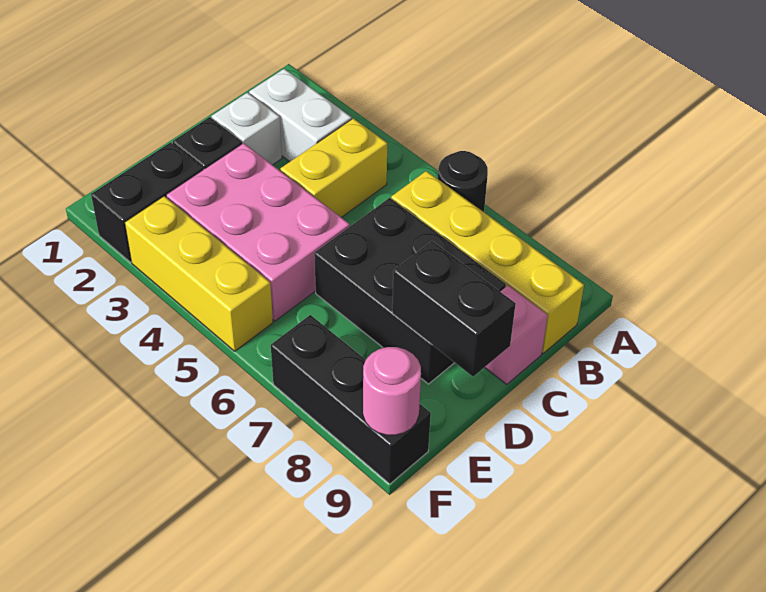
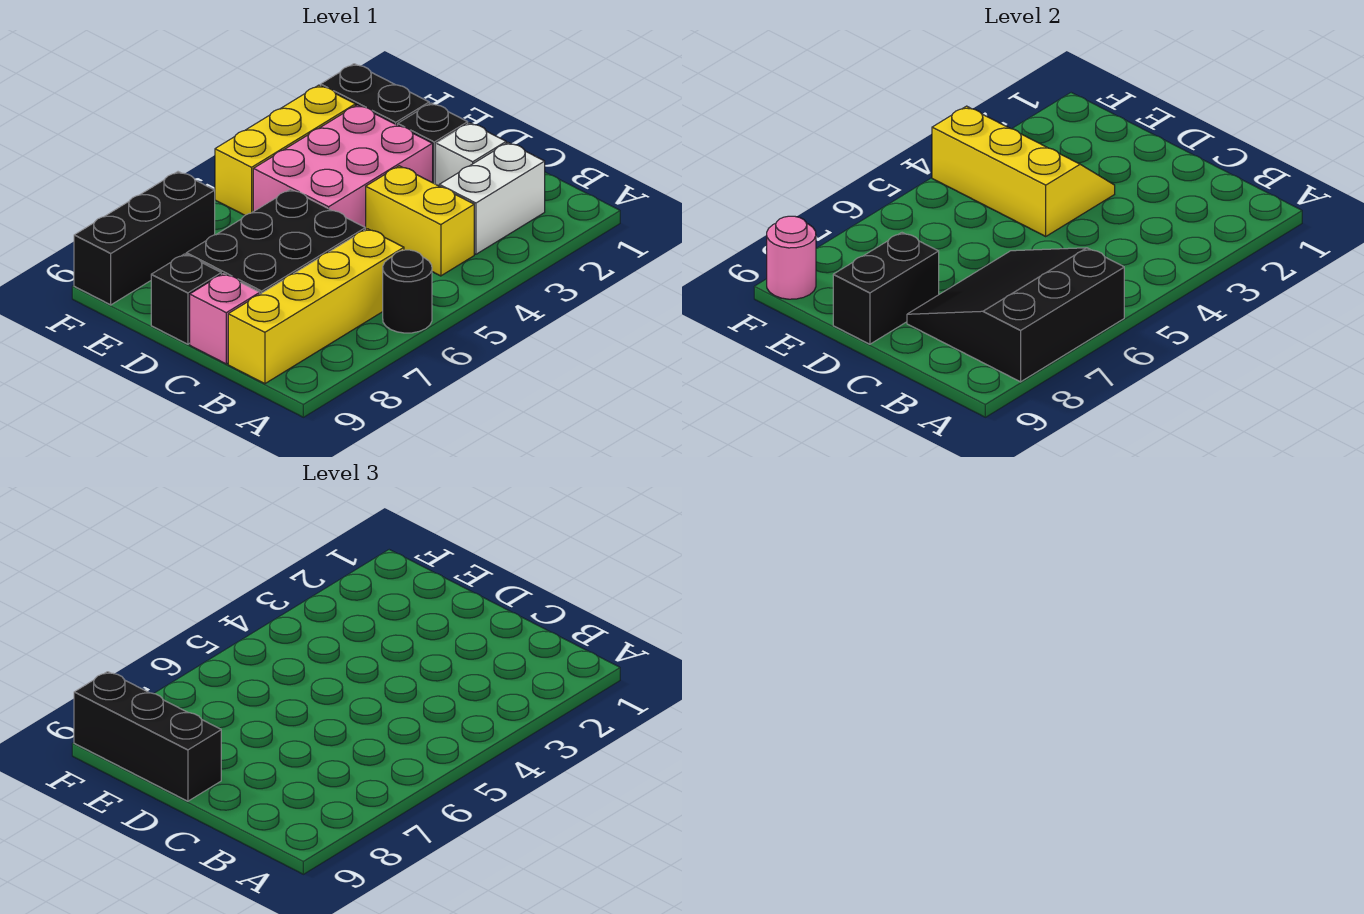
none -> black 3x3 slope [907,248,1124,382]
none -> yellow 2x3 slope [932,106,1115,236]
none -> black 1x1 brick [151,254,221,344]
none -> black 1x3 brick [74,672,221,801]

